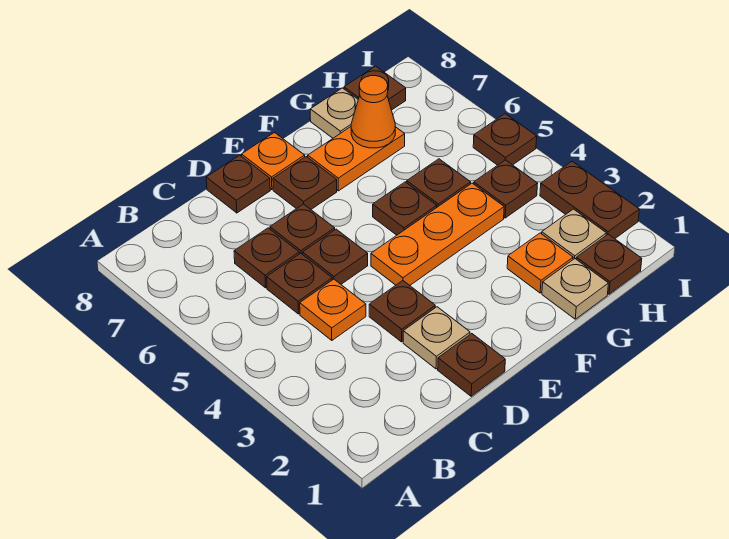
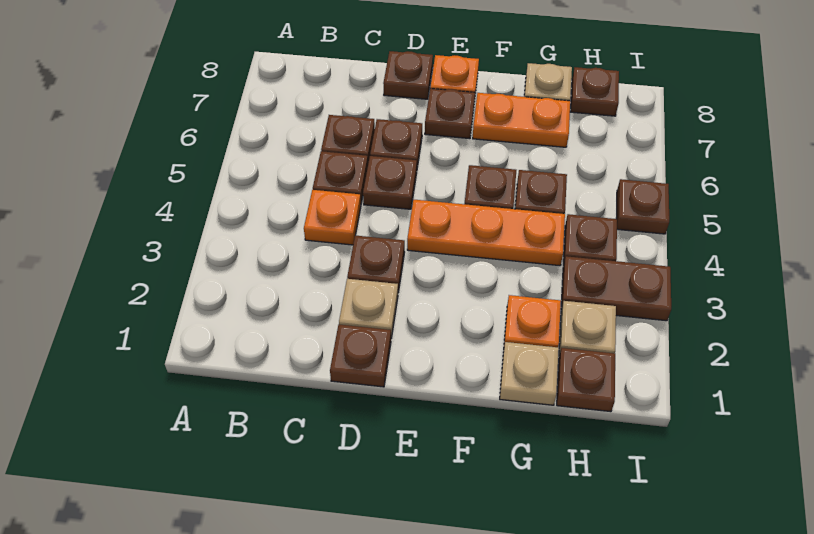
orange 1x1 cone [351,76,395,148] -> none
brown 1x2 plate [540,161,639,239] -> brown 1x2 plate turned to [561,256,671,321]

